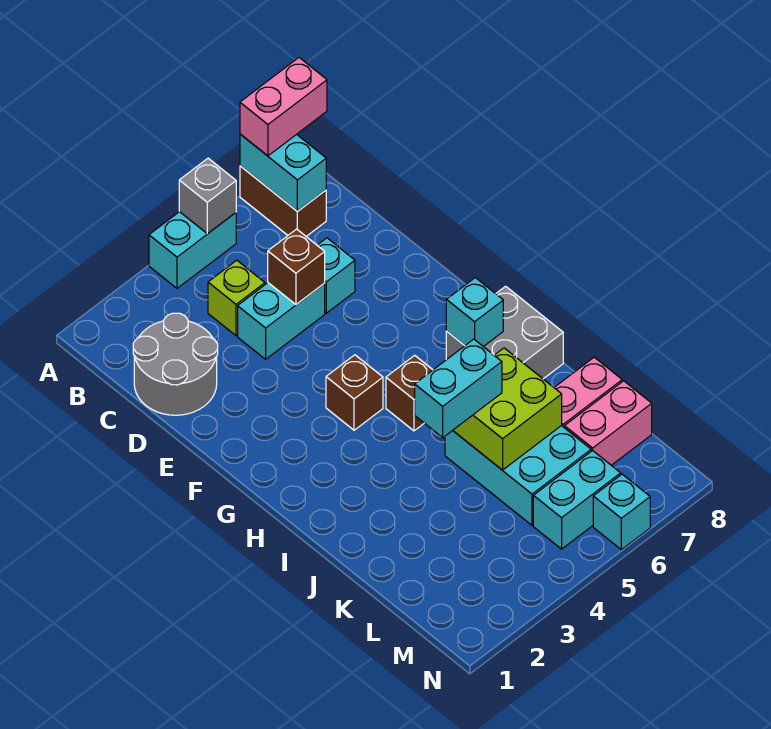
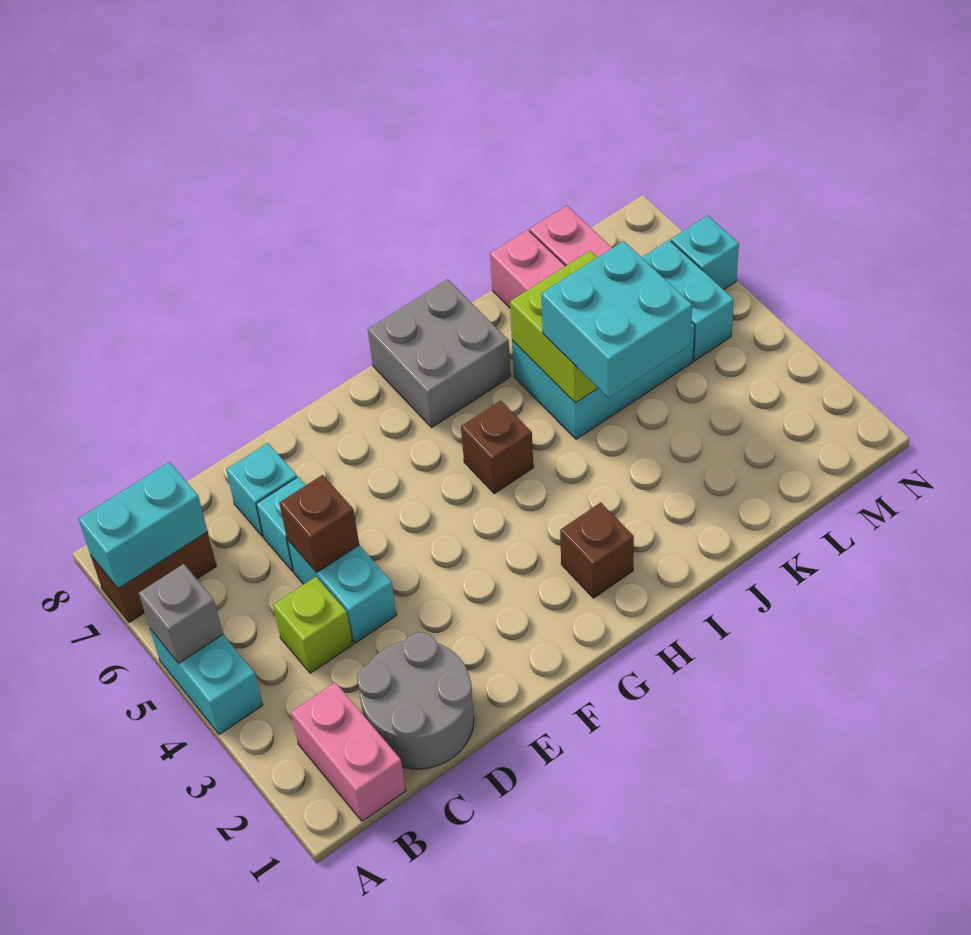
pink 1x2 brick [240,58,327,156] -> pink 1x2 brick moved to [291,682,406,821]
brown 1x1 brick [326,355,383,430] -> brown 1x1 brick moved to [560,502,634,598]
cyan 1x1 brick [446,278,503,347] -> cyan 1x1 brick moved to [226,443,297,537]
cyan 1x2 brick [415,339,502,437] -> cyan 2x2 brick [541,241,692,398]

